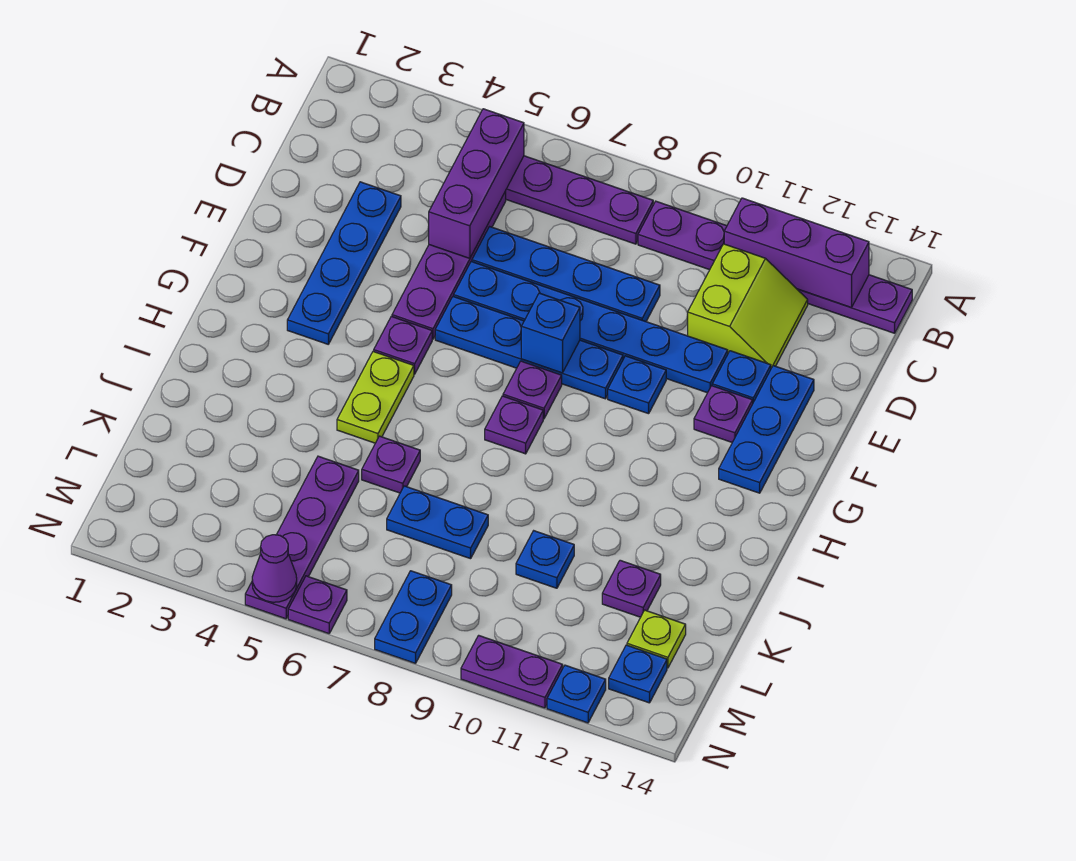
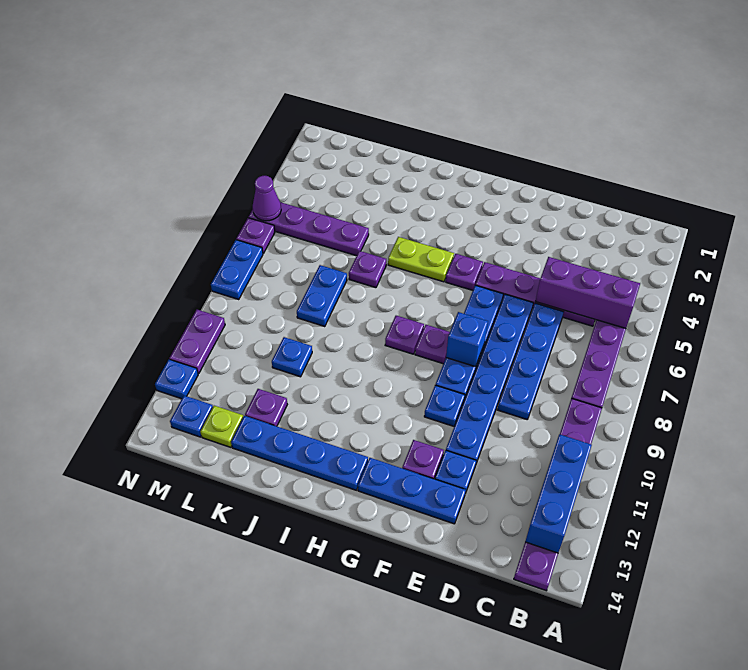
purple 1x3 brick [724,198,869,308] -> blue 1x3 brick [525,434,592,553]
lime 2x2 slope [688,244,808,368] -> none
blue 1x4 plate [287,182,401,344] -> blue 1x4 plate moved to [231,416,368,490]
blue 1x2 plate [375,571,452,663] -> blue 1x2 plate turned to [211,240,263,299]

